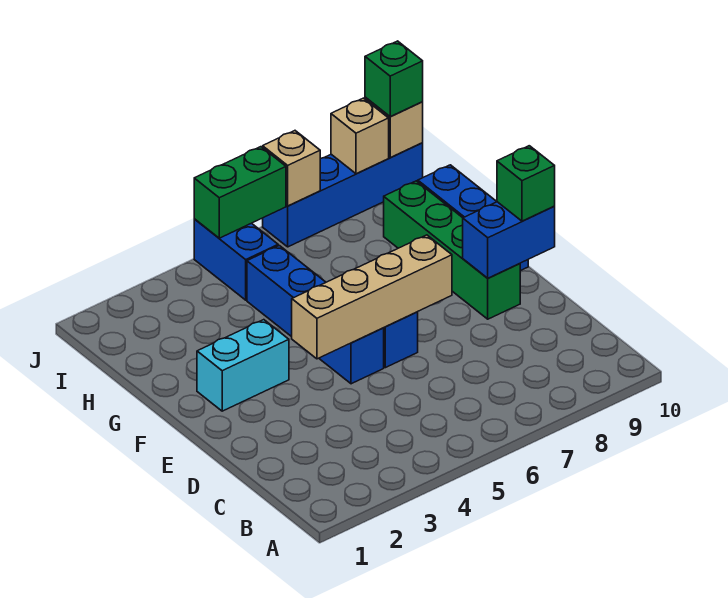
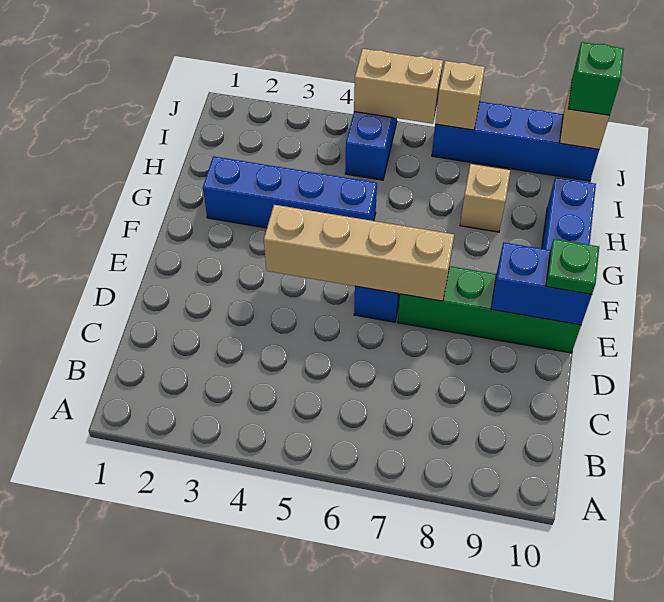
blue 1x4 brick [247,246,384,384] -> blue 1x4 brick turned to [203,156,377,228]
green 1x4 brick [384,181,520,319] -> green 1x4 brick turned to [397,266,581,353]
green 1x1 brick [497,146,555,221] -> green 1x1 plate [546,239,599,294]
cyan 1x2 brick [197,320,289,411] -> none
green 1x2 brick [194,147,286,238] -> tan 1x2 brick [354,49,443,124]
tan 1x1 brick [331,98,389,174] -> tan 1x1 brick moved to [460,164,510,232]

